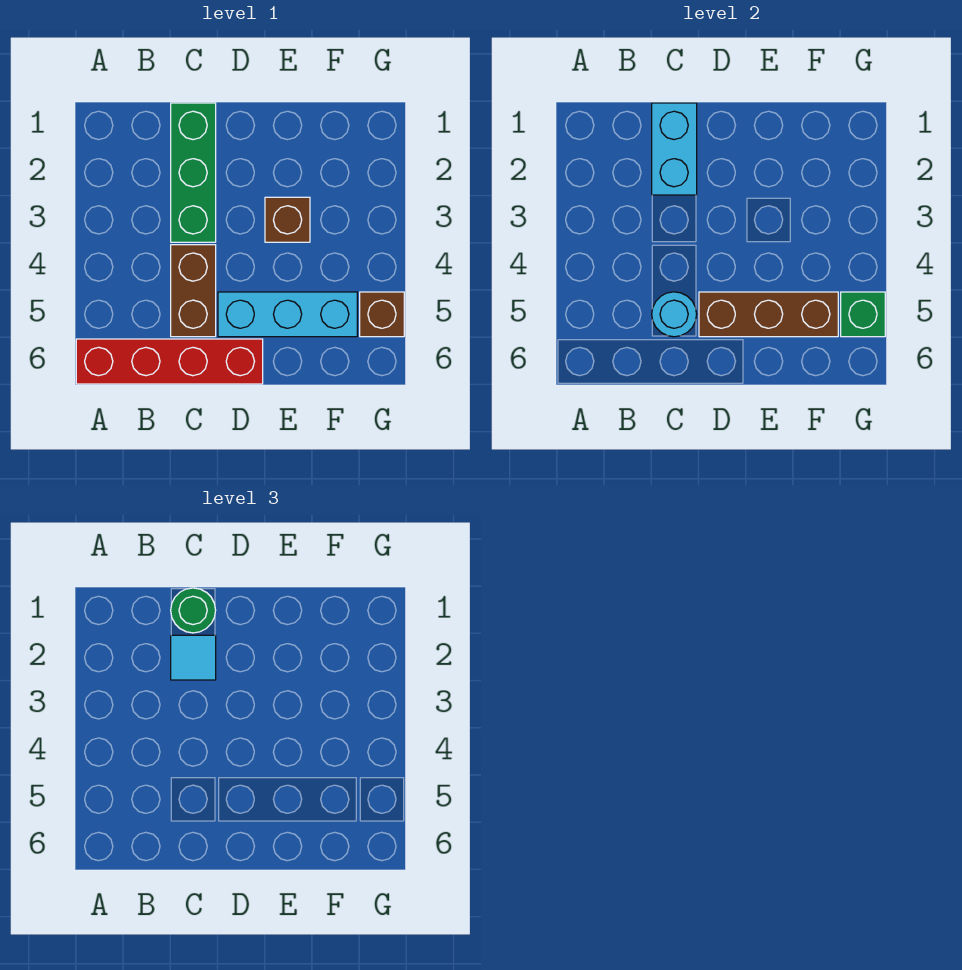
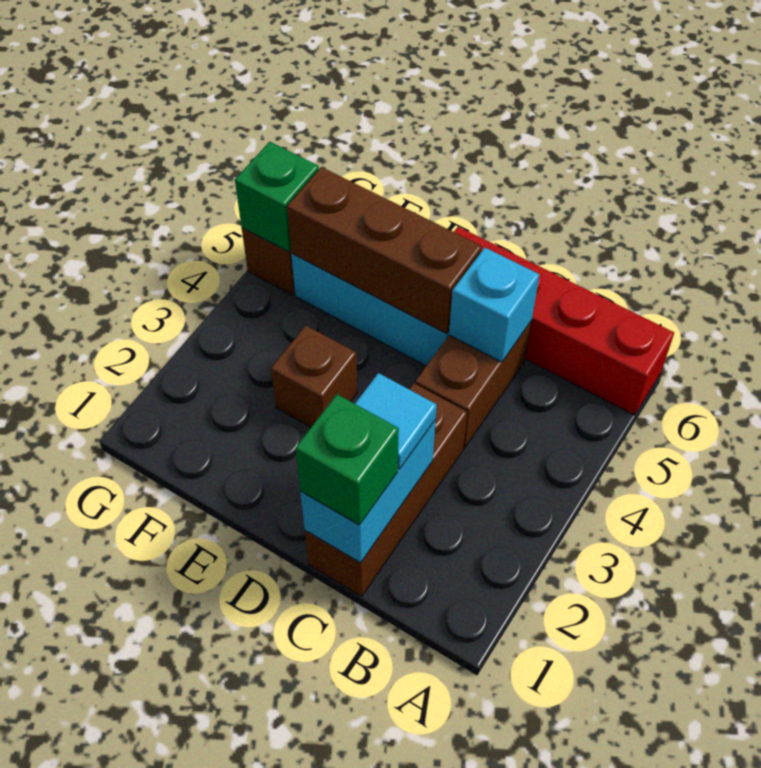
green 1x3 brick [171,103,216,242] -> brown 1x3 brick [305,383,467,596]
green 1x1 round brick [171,588,216,633] -> green 1x1 brick [296,394,399,525]
cyan 1x1 round brick [652,292,697,337] -> cyan 1x1 brick [449,248,540,362]

